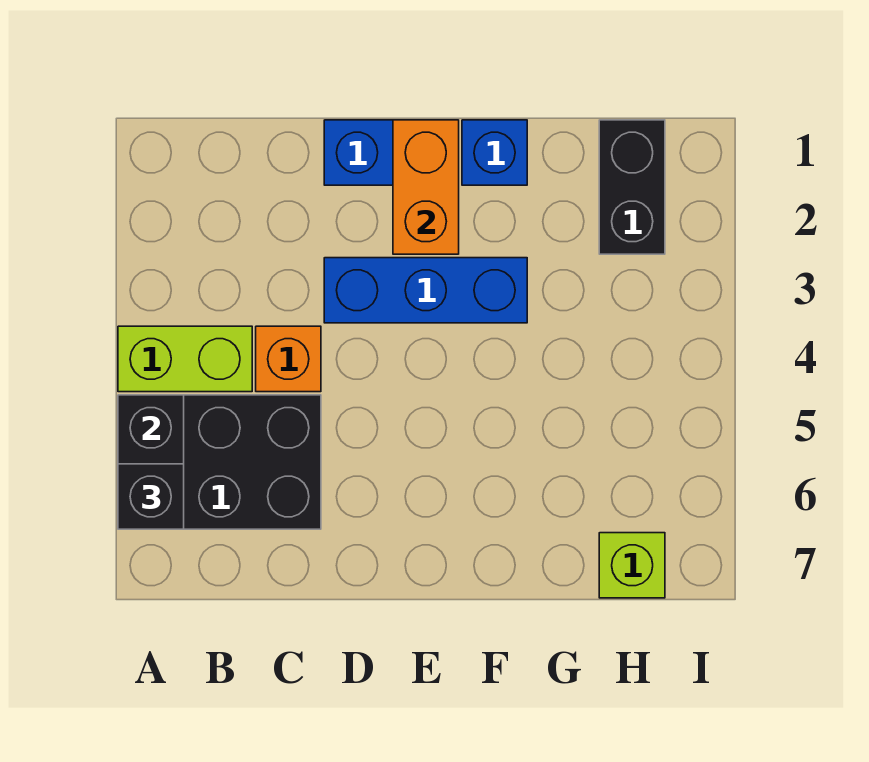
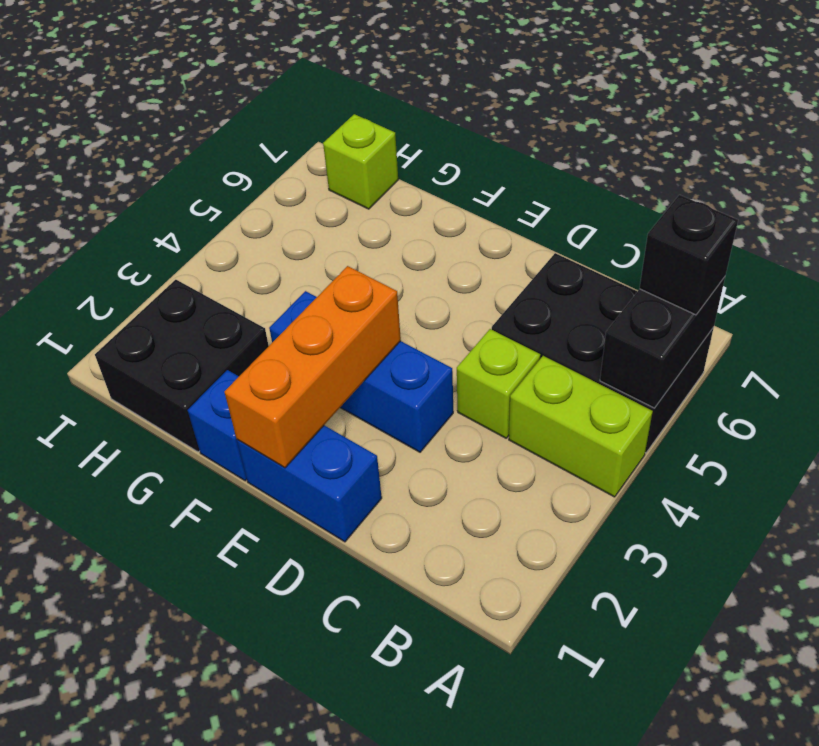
orange 1x1 brick [256,326,321,392] -> lime 1x1 brick [457,329,540,438]
orange 1x2 brick [393,120,459,254] -> orange 1x3 brick [224,266,401,468]
black 1x2 brick [599,120,665,254] -> black 2x2 brick [95,280,269,452]

